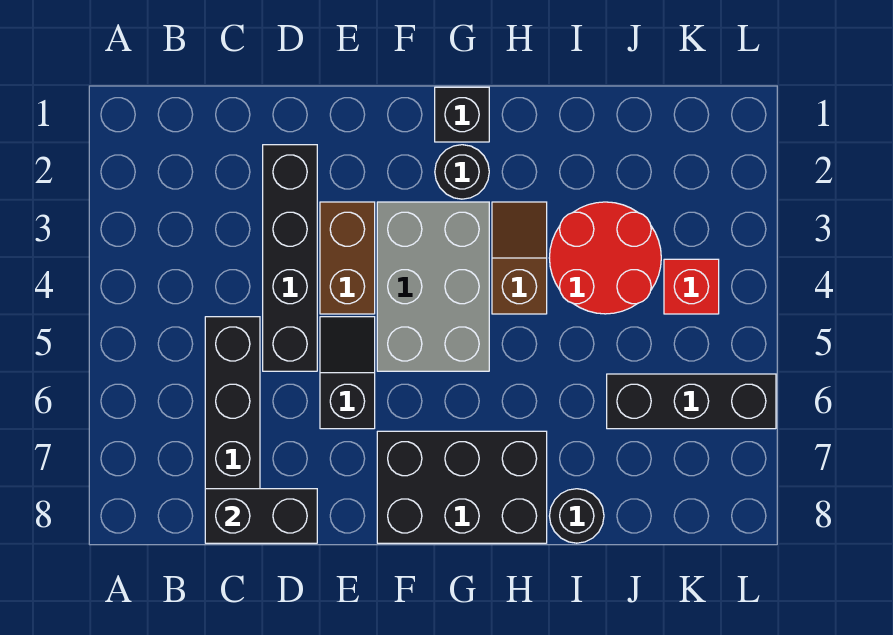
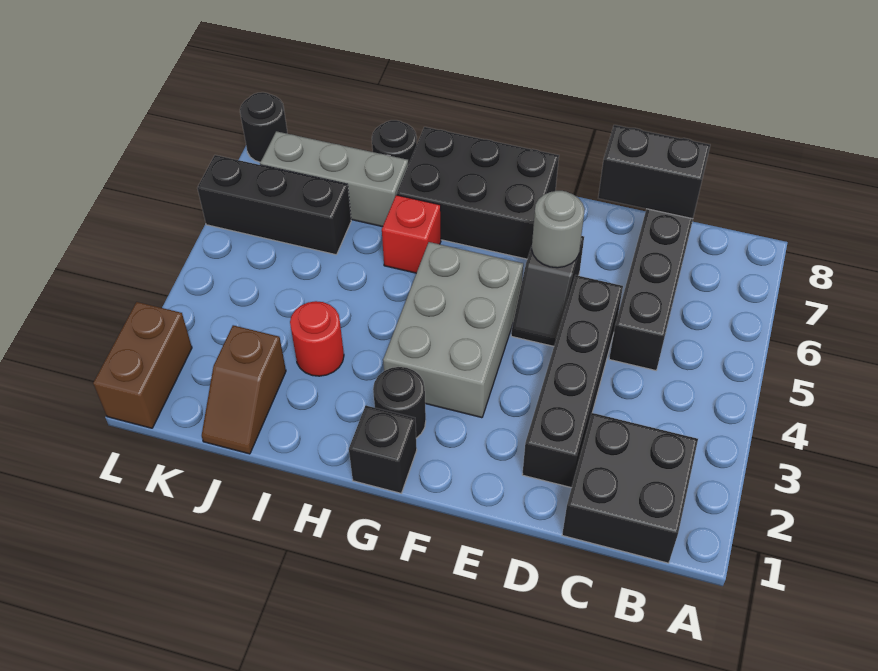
none -> black 2x2 brick [562,413,698,563]
brown 1x2 brick [320,202,375,314] -> brown 1x2 brick moved to [93,302,192,428]
none -> grey 1x1 round brick [532,191,585,268]
brown 1x2 slope [492,202,547,314] -> brown 1x2 slope moved to [202,325,286,454]
red 2x2 round brick [549,202,661,314] -> red 1x1 round brick [290,301,344,376]
none -> grey 1x3 brick [260,131,408,227]
red 1x1 brick [664,259,719,314] -> red 1x1 brick moved to [382,195,441,273]
none -> black 1x1 round brick [240,92,288,162]

